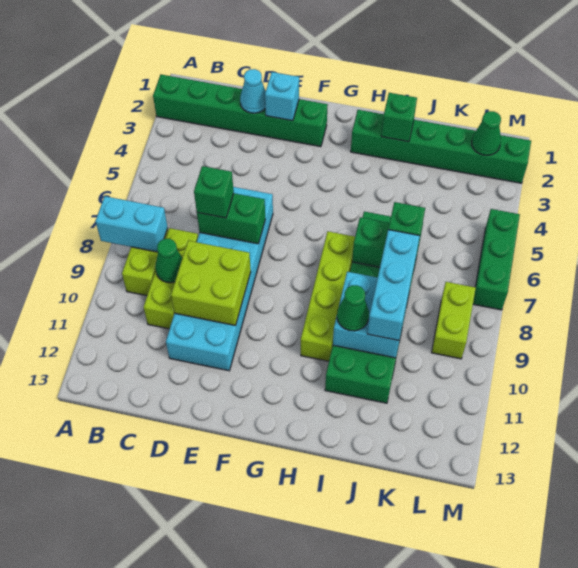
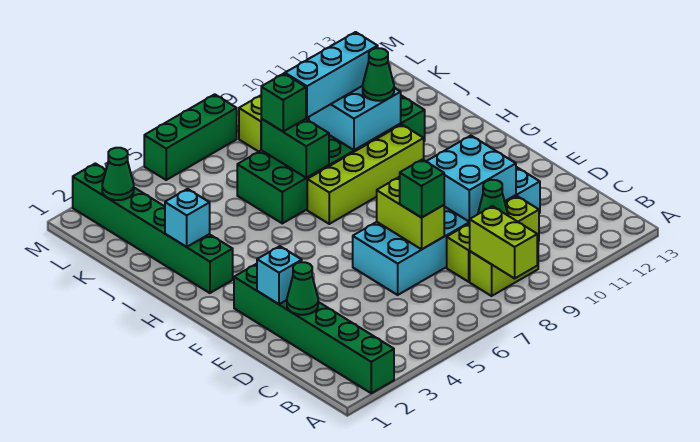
cyan 1x2 brick [95,196,168,252] -> lime 1x2 brick [469,206,537,278]
cyan 1x1 cone [240,69,266,113] -> green 1x1 cone [287,262,318,315]
green 1x2 brick [197,193,265,244] -> lime 1x2 brick [377,177,444,249]
lime 2x2 brick [171,241,251,326] -> cyan 2x2 brick [426,136,516,221]
green 1x1 brick [381,93,417,142] -> cyan 1x1 brick [165,189,210,247]

